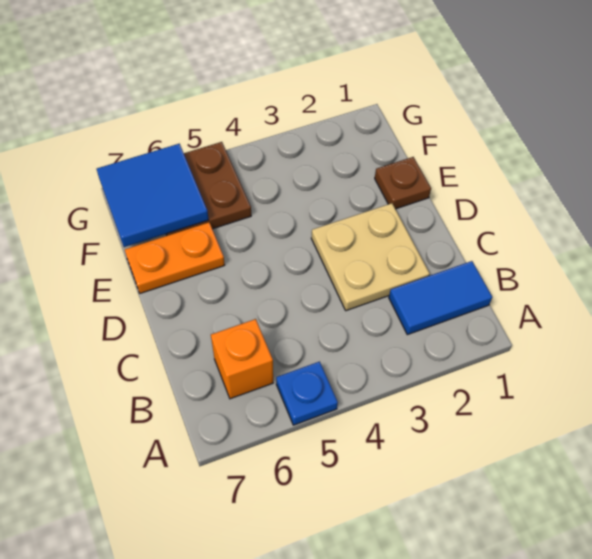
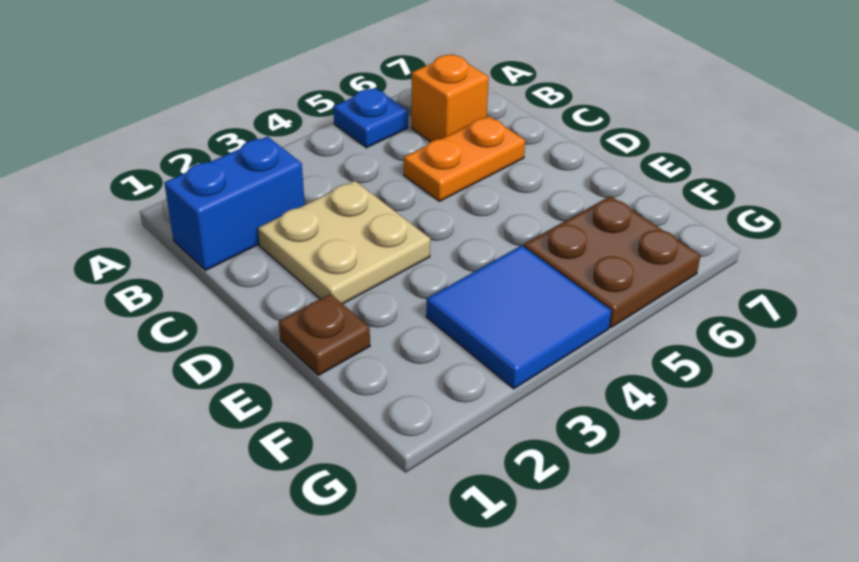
blue 1x2 tile [389,261,492,335] -> blue 1x2 brick [164,137,305,270]
orange 1x2 plate [125,222,225,293] -> orange 1x2 plate moved to [404,116,525,201]
blue 2x2 tile [97,144,209,247] -> blue 2x2 tile moved to [426,245,611,389]

